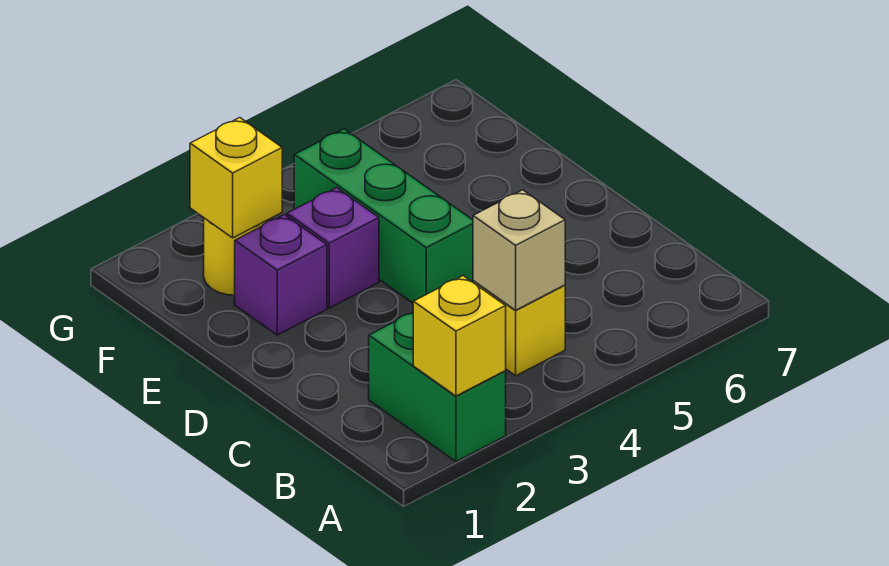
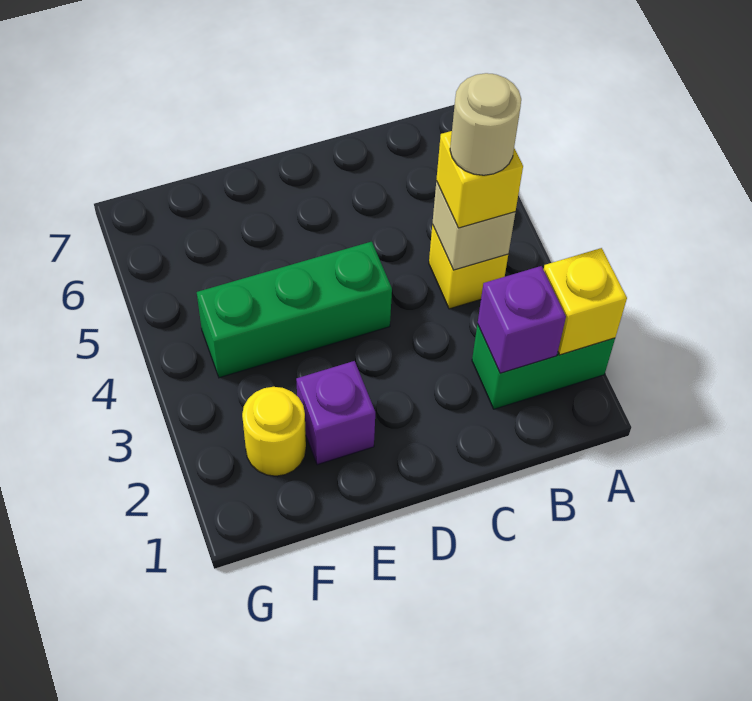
none -> tan 1x1 round brick [450,73,521,175]
purple 1x1 brick [287,188,379,308] -> purple 1x1 brick moved to [478,266,566,373]
yellow 1x1 brick [190,118,282,238] -> yellow 1x1 brick moved to [436,131,523,228]

